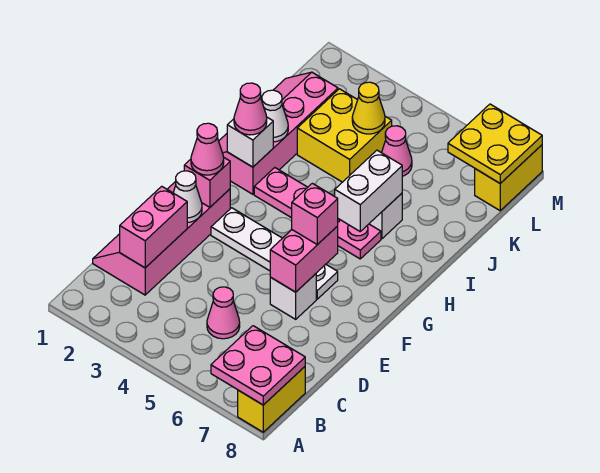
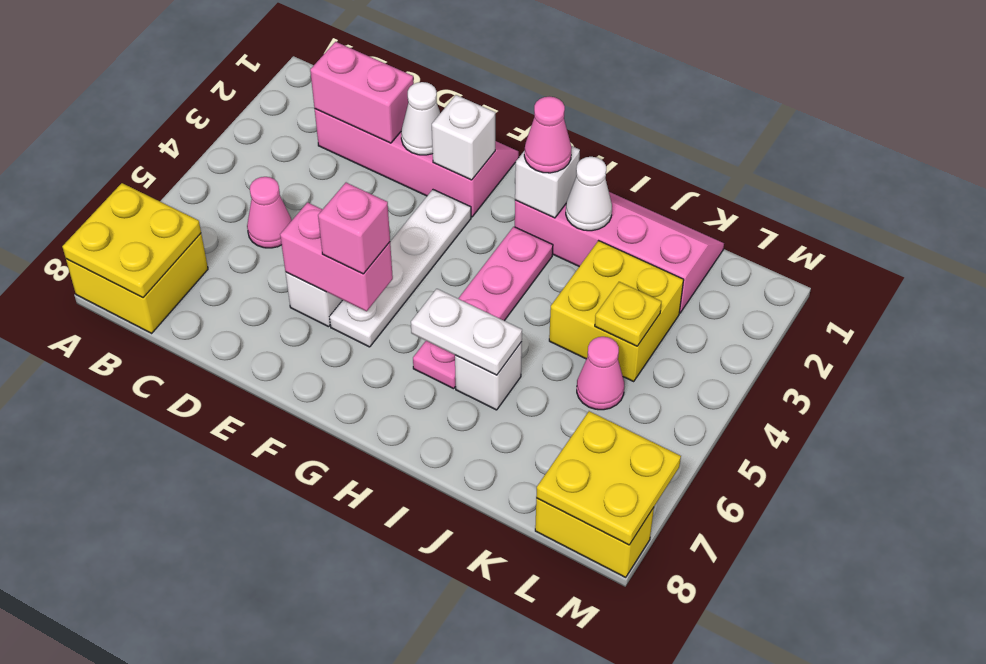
pink 2x2 plate [211,326,305,405] -> yellow 2x2 plate [62,183,201,298]
yellow 1x2 brick [238,367,305,432] -> yellow 2x2 brick [66,233,208,333]
pink 1x1 brick [184,157,230,207] -> white 1x1 brick [432,95,495,180]
pink 1x1 cone [191,123,224,175] -> none
white 1x2 brick [335,150,402,231] -> white 1x2 plate [411,289,522,375]
yellow 1x1 cone [352,82,385,134] -> yellow 1x1 plate [595,282,661,346]

